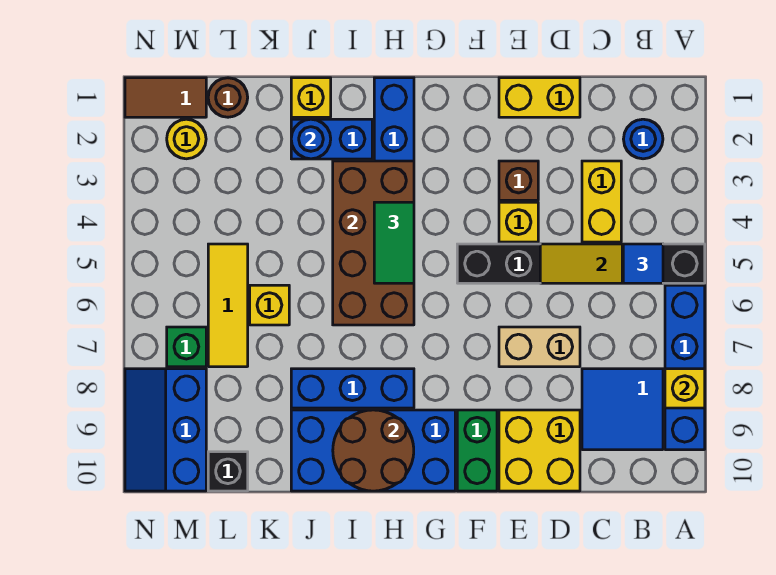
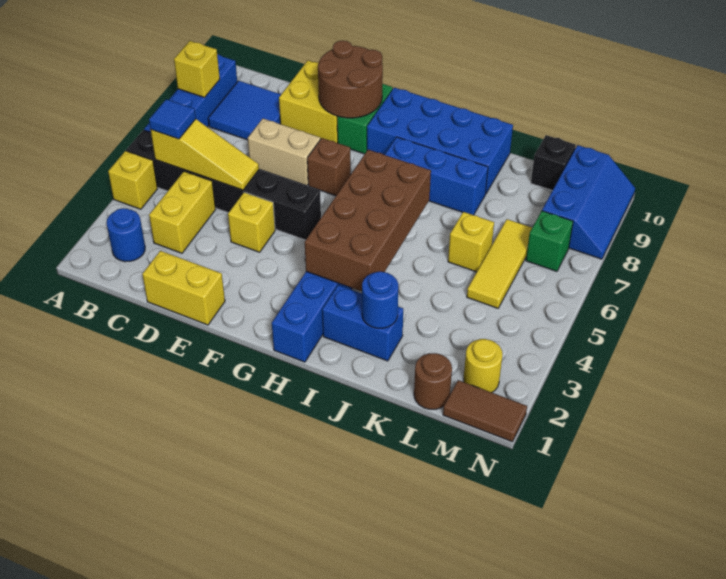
brown 1x1 brick [499,161,538,200] -> brown 1x1 brick moved to [307,138,351,196]
green 1x2 tile [374,202,414,283] -> none
brown 2x2 round brick [333,410,414,491] -> brown 2x2 round brick moved to [318,41,383,118]
yellow 1x1 brick [291,78,331,117] -> yellow 1x1 brick moved to [108,151,158,209]

